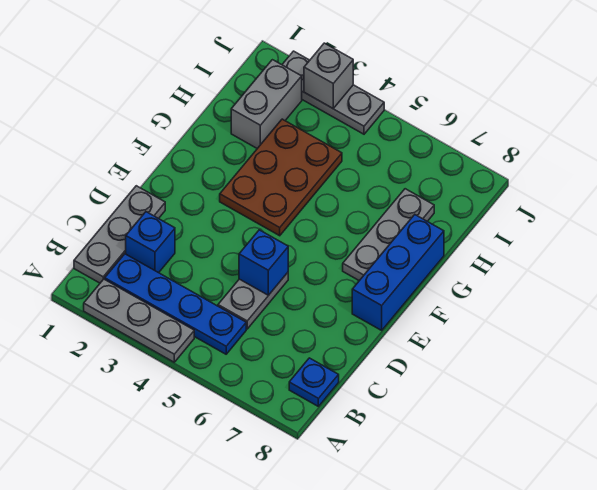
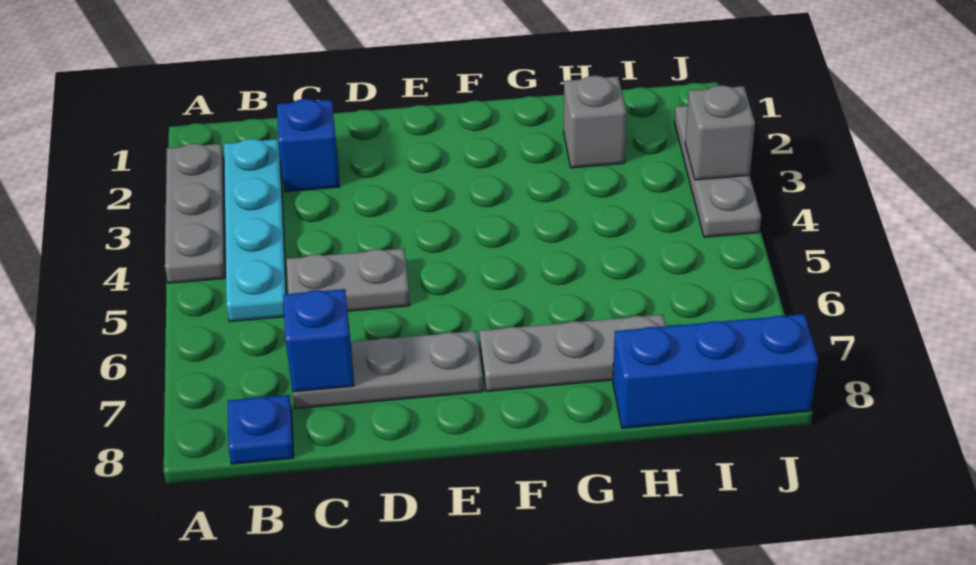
grey 1x3 plate [74,186,165,283] -> grey 1x3 plate moved to [293,331,483,409]
blue 1x4 plate [105,254,246,354] -> cyan 1x4 plate [224,139,287,322]
blue 1x1 brick [239,230,288,295] -> blue 1x1 brick moved to [283,289,354,392]
blue 1x3 brick [352,215,444,330] -> blue 1x3 brick moved to [613,314,818,428]
brown 2x3 plate [220,119,342,236] -> none
grey 1x2 brick [231,60,302,149] -> grey 1x1 brick [564,76,627,168]

